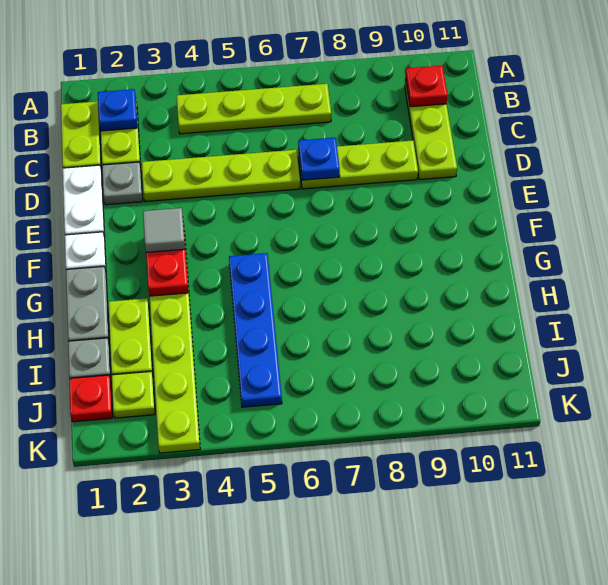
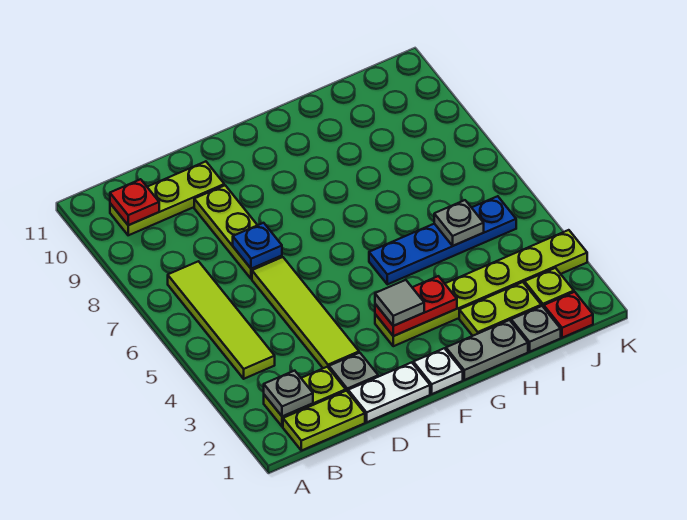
blue 1x1 plate [98,89,138,131] -> grey 1x1 plate [264,371,313,417]
lime 1x4 plate [176,84,331,134] -> lime 1x4 tile [168,261,275,379]
lime 1x4 plate [142,150,300,202] -> lime 1x4 tile [252,257,359,368]
none -> grey 1x1 plate [434,200,484,246]

